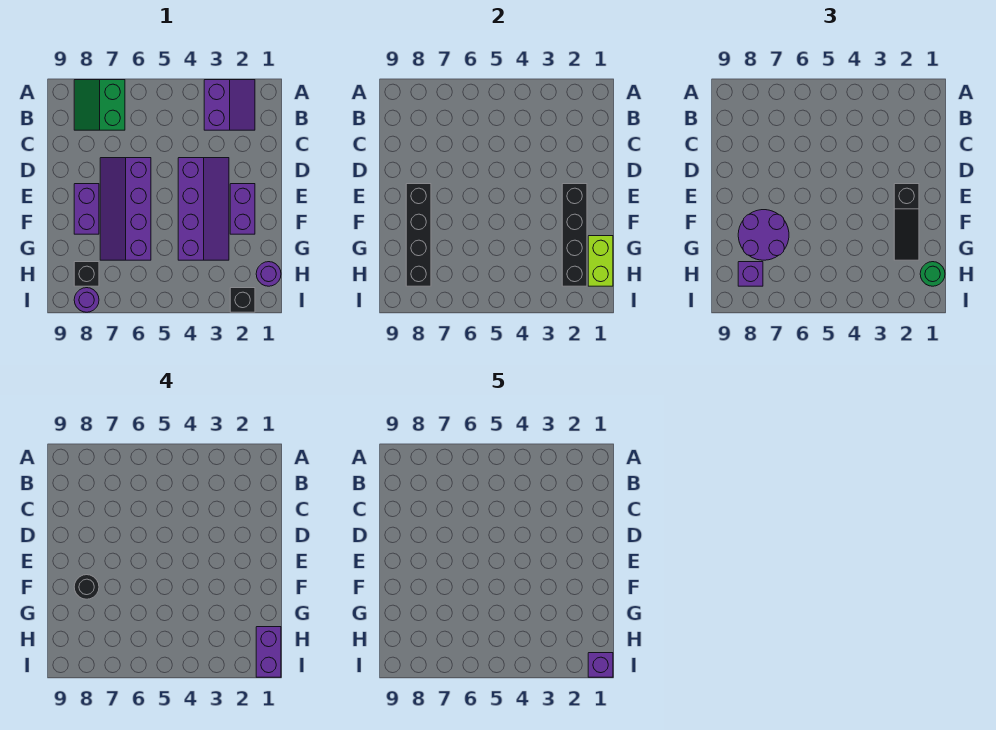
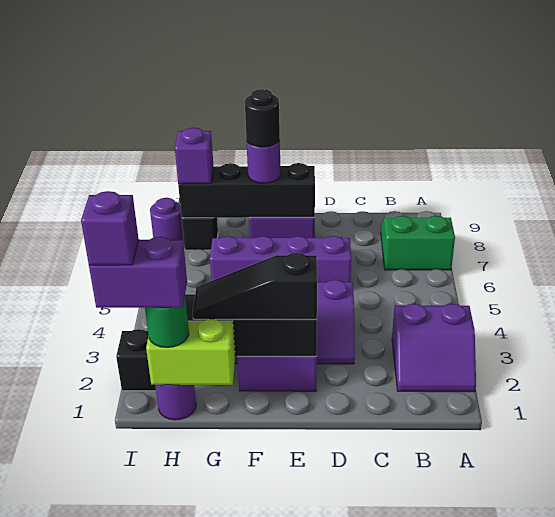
purple 2x2 round brick [738,210,789,260] -> purple 1x1 round brick [246,140,281,183]

